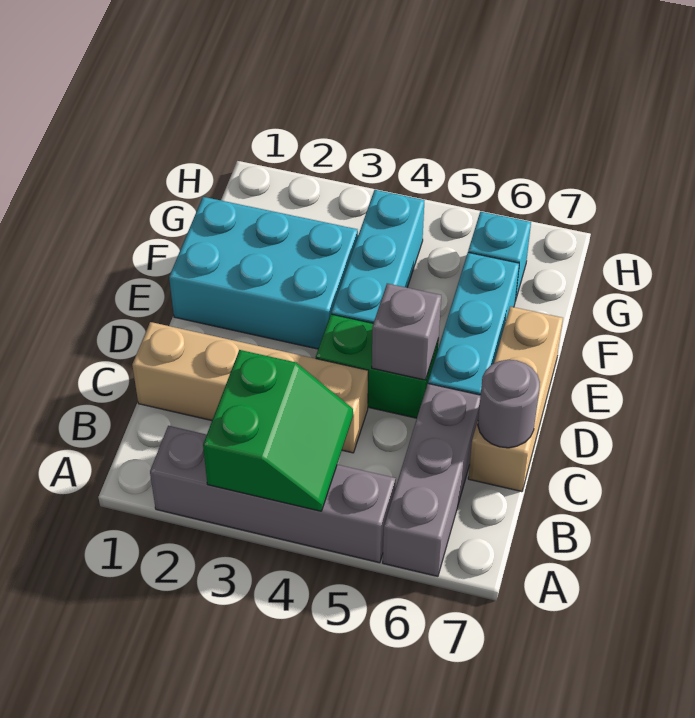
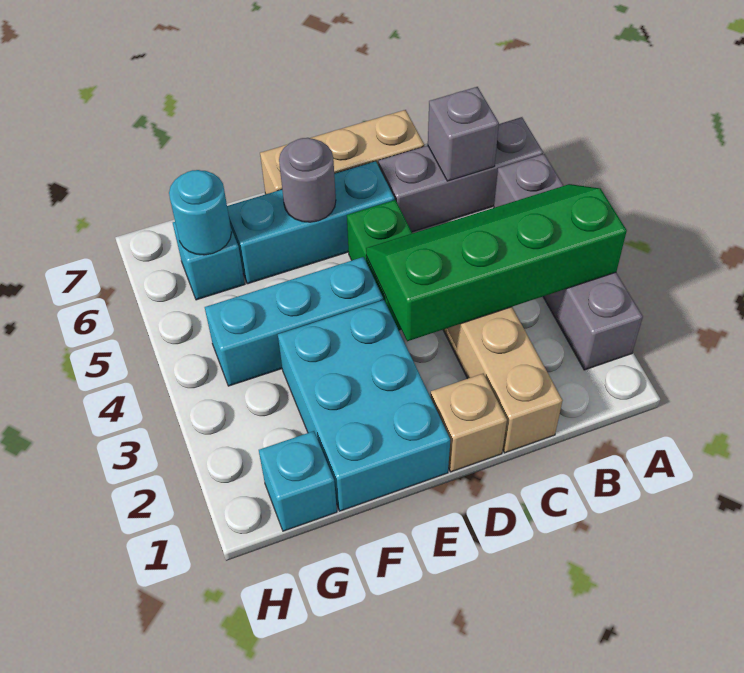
green 2x2 slope [203,350,353,511] -> green 2x4 slope [366,184,627,341]
grey 1x1 round brick [478,360,540,448] -> grey 1x1 round brick moved to [279,138,336,222]
none -> tan 1x1 brick [431,374,507,472]
grey 1x1 brick [372,283,441,380] -> grey 1x1 brick moved to [428,87,499,181]
none -> cyan 1x1 brick [259,431,337,531]
none -> cyan 1x1 round brick [169,170,232,255]

